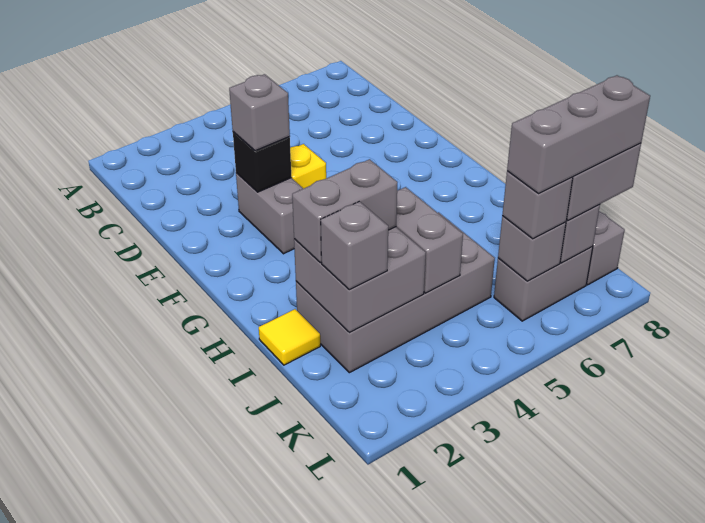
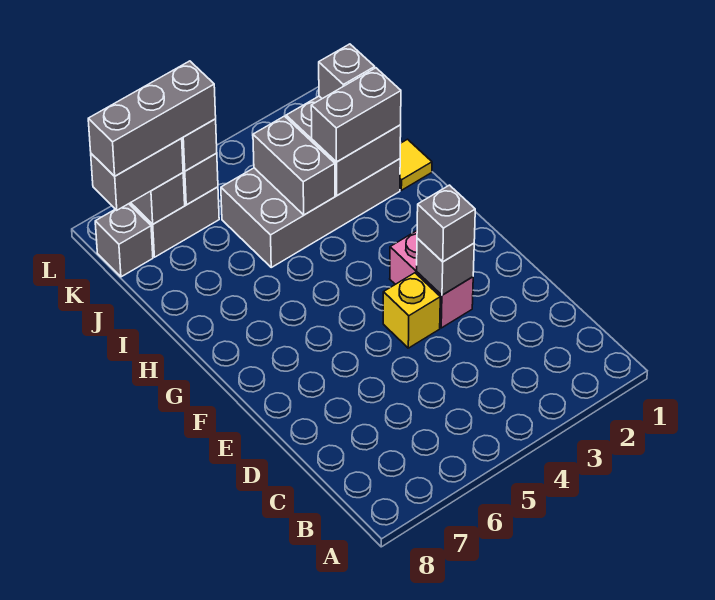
grey 1x2 brick [236,173,303,254] -> pink 1x2 brick [390,231,473,328]
black 1x1 brick [233,132,291,192] -> grey 1x1 brick [417,238,474,295]

